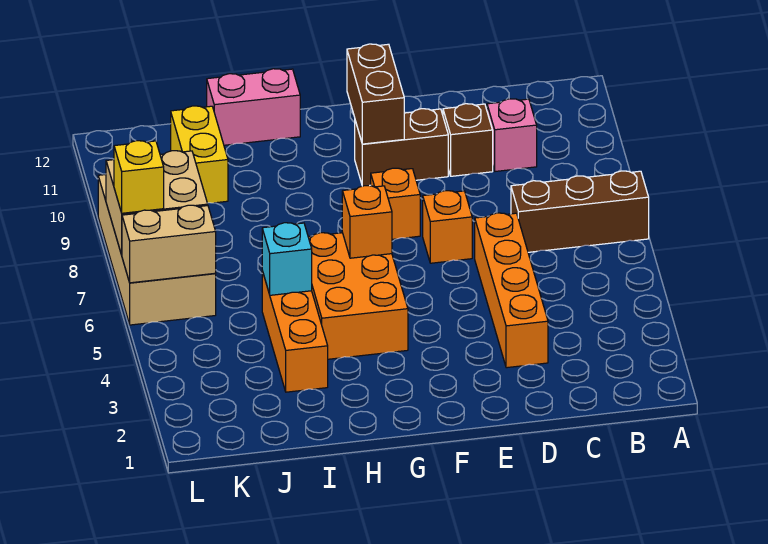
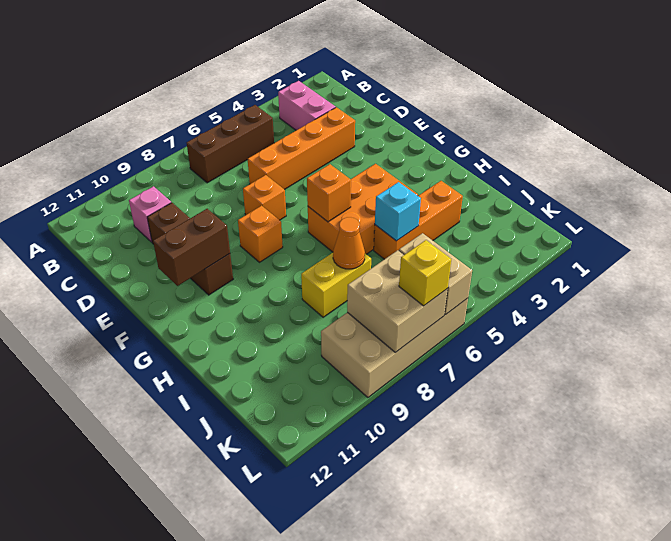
brown 1x3 brick [511,171,649,252] -> brown 1x3 brick turned to [187,105,274,183]
pink 1x2 brick [207,69,300,145] -> pink 1x2 brick moved to [278,81,336,130]
none -> orange 1x1 cone [333,217,365,269]
yellow 1x2 brick [171,106,228,203] -> yellow 1x2 brick moved to [301,253,371,317]

